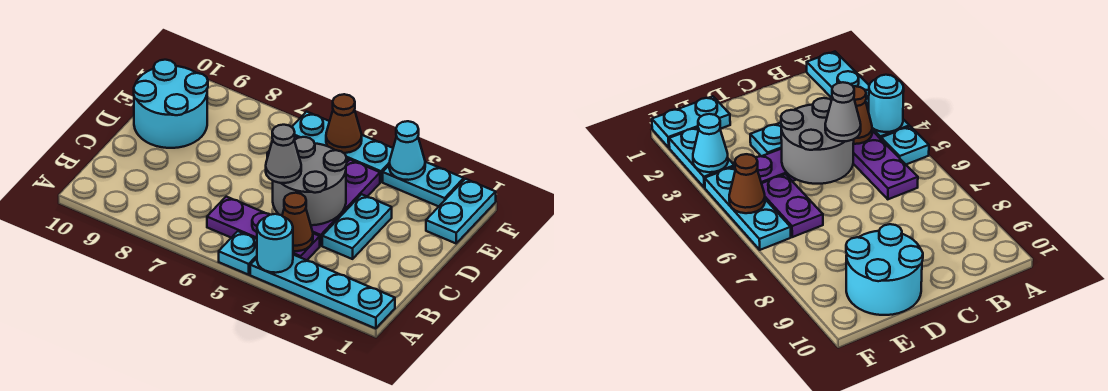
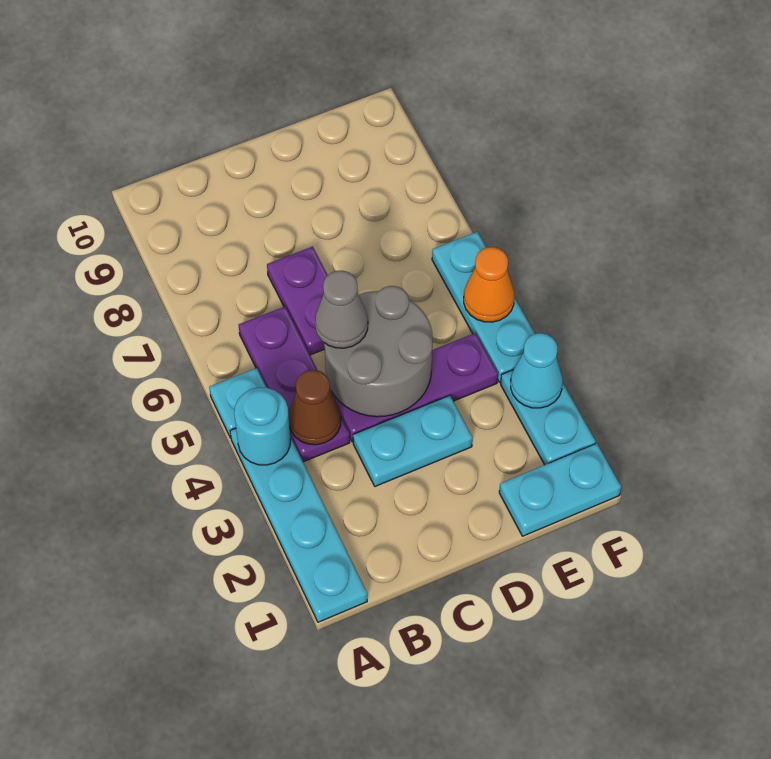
cyan 2x2 round brick [134,60,208,148] -> none
purple 1x2 plate [762,174,823,237] -> purple 1x2 plate moved to [267,247,328,355]
brown 1x1 cone [326,94,362,153] -> orange 1x1 cone [464,247,514,322]

